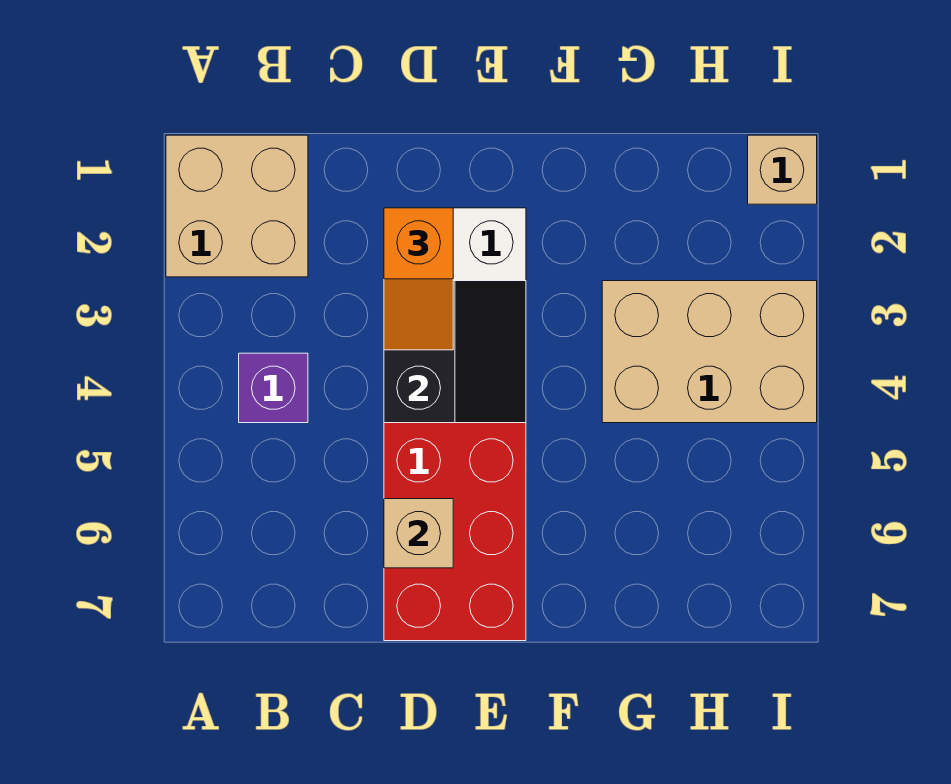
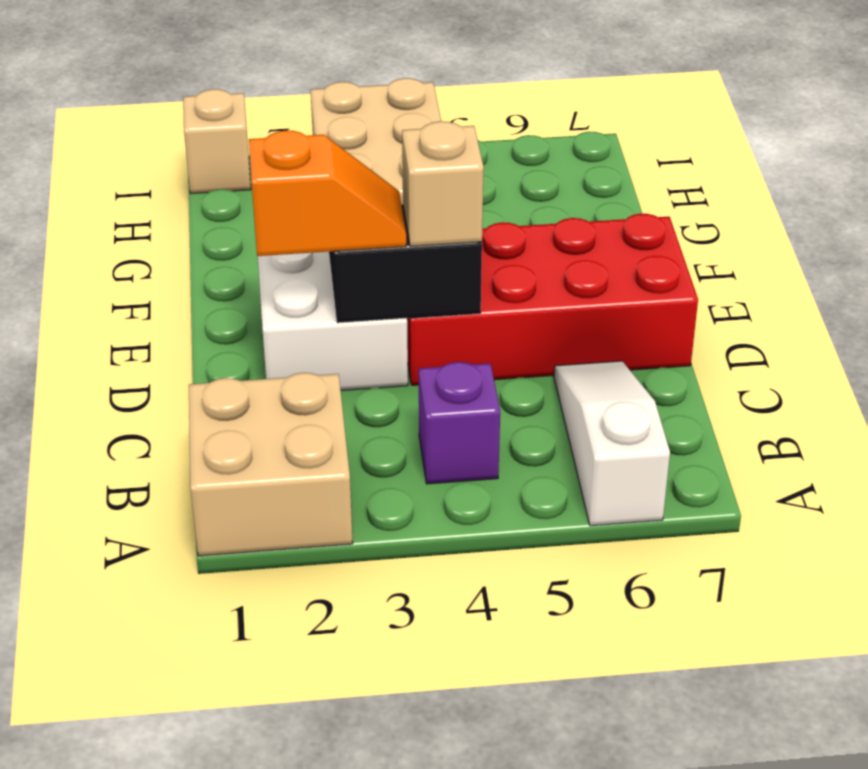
none -> white 1x3 slope [554,361,670,526]
tan 1x1 brick [384,499,453,568] -> tan 1x1 brick moved to [402,121,484,246]

